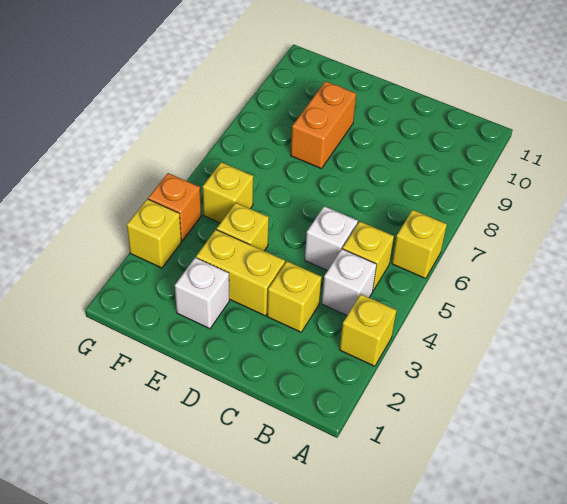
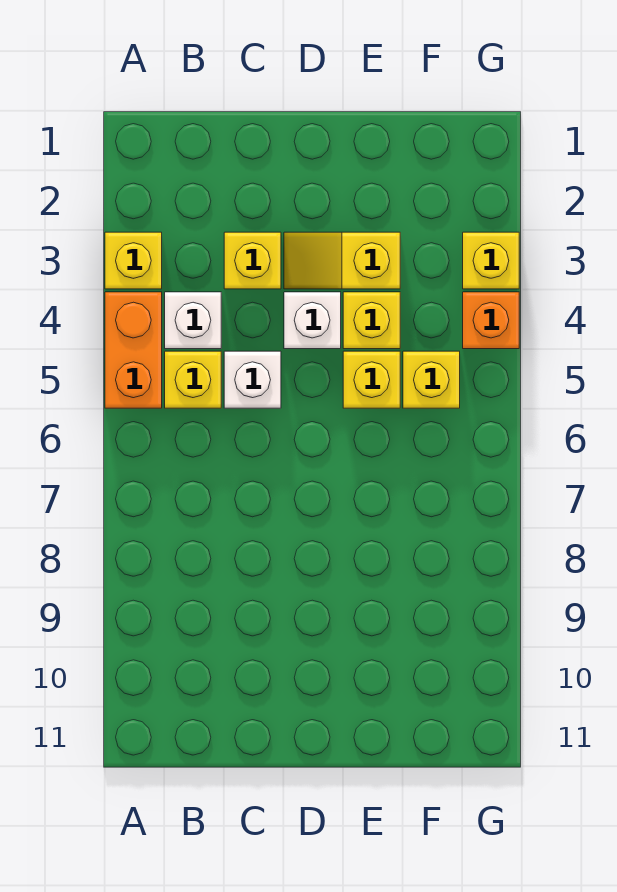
yellow 1x1 brick [392,210,447,278] -> yellow 1x1 brick moved to [343,351,400,408]
yellow 1x2 brick [196,230,285,316] -> yellow 1x2 slope [284,232,400,289]
white 1x1 brick [175,258,229,329] -> white 1x1 brick moved to [284,292,341,349]
orange 1x2 brick [291,81,356,169] -> orange 1x2 brick moved to [105,292,162,408]

